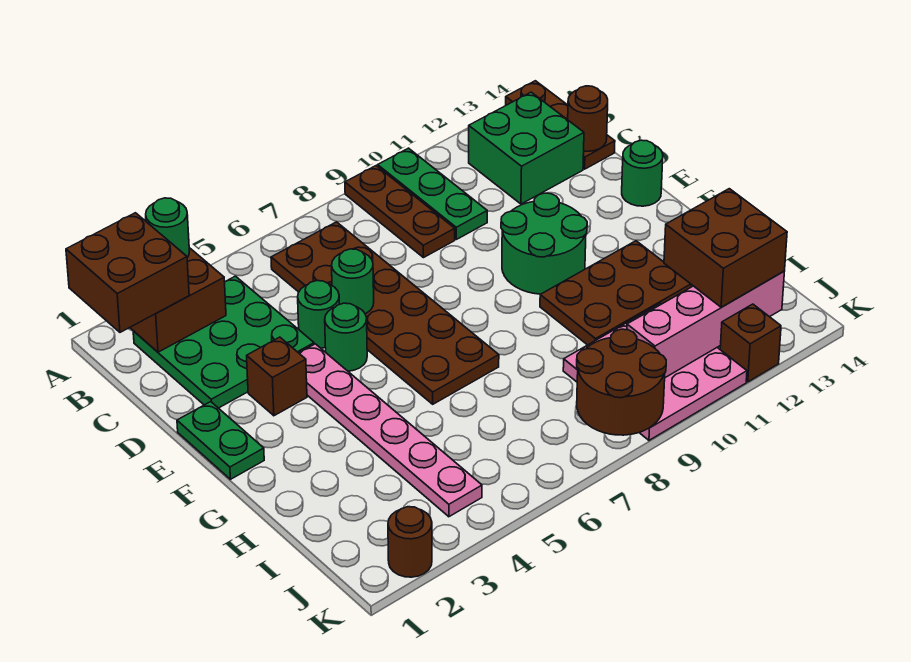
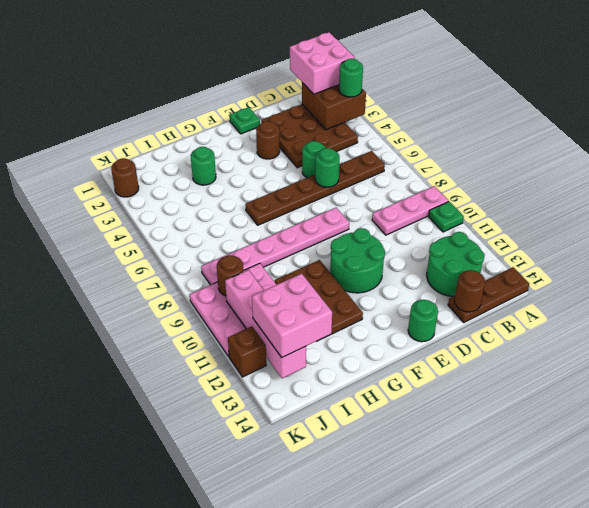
brown 2x2 brick [66,213,189,332] -> pink 2x2 brick [290,32,354,94]
brown 1x3 plate [345,166,455,258] -> pink 1x3 plate [372,186,448,235]
green 1x3 plate [378,148,487,239] -> green 1x1 plate [429,201,464,232]
green 3x3 plate [133,276,314,408] -> brown 3x3 plate [261,104,358,168]
brown 2x6 plate [271,222,499,404] -> brown 1x6 plate [245,151,385,225]
green 2x2 brick [469,92,584,204] -> green 2x2 round brick [427,232,485,297]
green 1x2 plate [177,402,264,479] -> green 1x1 plate [229,107,260,134]
brown 1x1 brick [247,337,307,416] -> brown 1x1 round brick [256,121,280,159]
pink 1x6 plate [299,344,482,517] -> pink 1x6 plate moved to [201,208,349,285]
green 1x1 round brick [325,303,367,371] -> green 1x1 round brick moved to [191,147,216,185]
brown 2x2 brick [664,189,787,307] -> pink 2x2 brick [252,274,332,357]
brown 2x2 round brick [577,329,666,435] -> brown 1x1 round brick [217,255,243,296]

